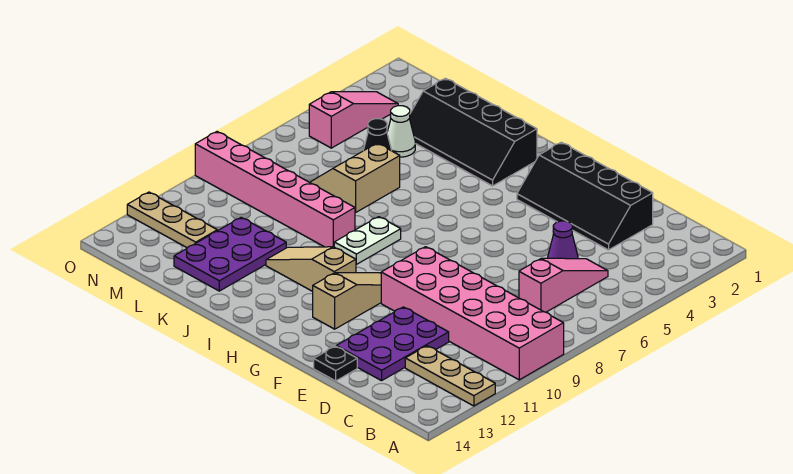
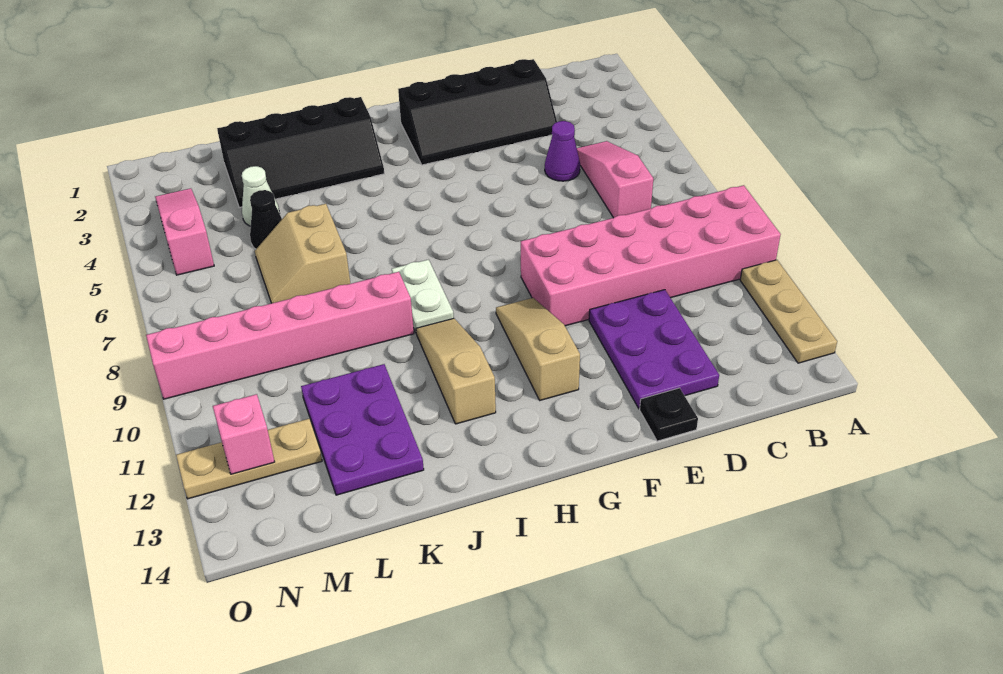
tan 1x3 plate [405,346,495,406] -> tan 1x3 plate turned to [740,260,837,363]
tan 1x3 slope [266,247,356,291] -> tan 1x3 slope turned to [416,318,496,424]
none -> pink 1x1 brick [213,394,275,474]

